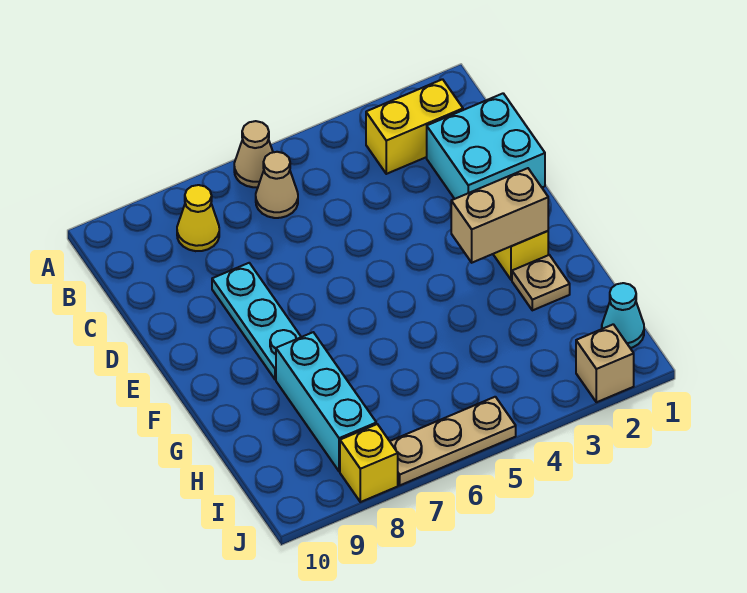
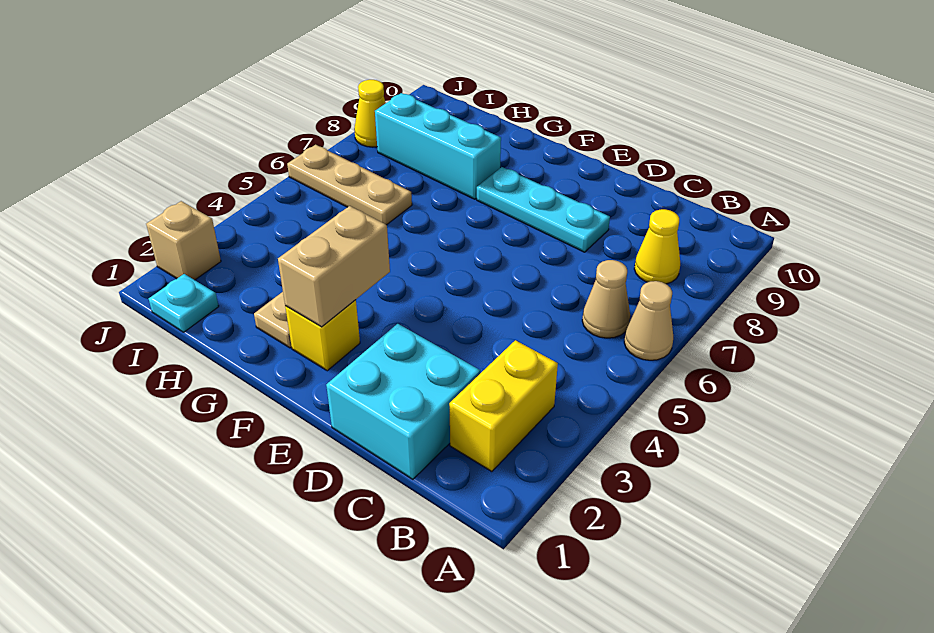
cyan 1x1 cone [602,283,644,348] -> cyan 1x1 plate [149,274,219,332]
tan 1x3 plate [390,397,516,485] -> tan 1x3 plate turned to [287,145,412,225]
yellow 1x1 brick [340,424,398,502] -> yellow 1x1 cone [354,80,386,147]

